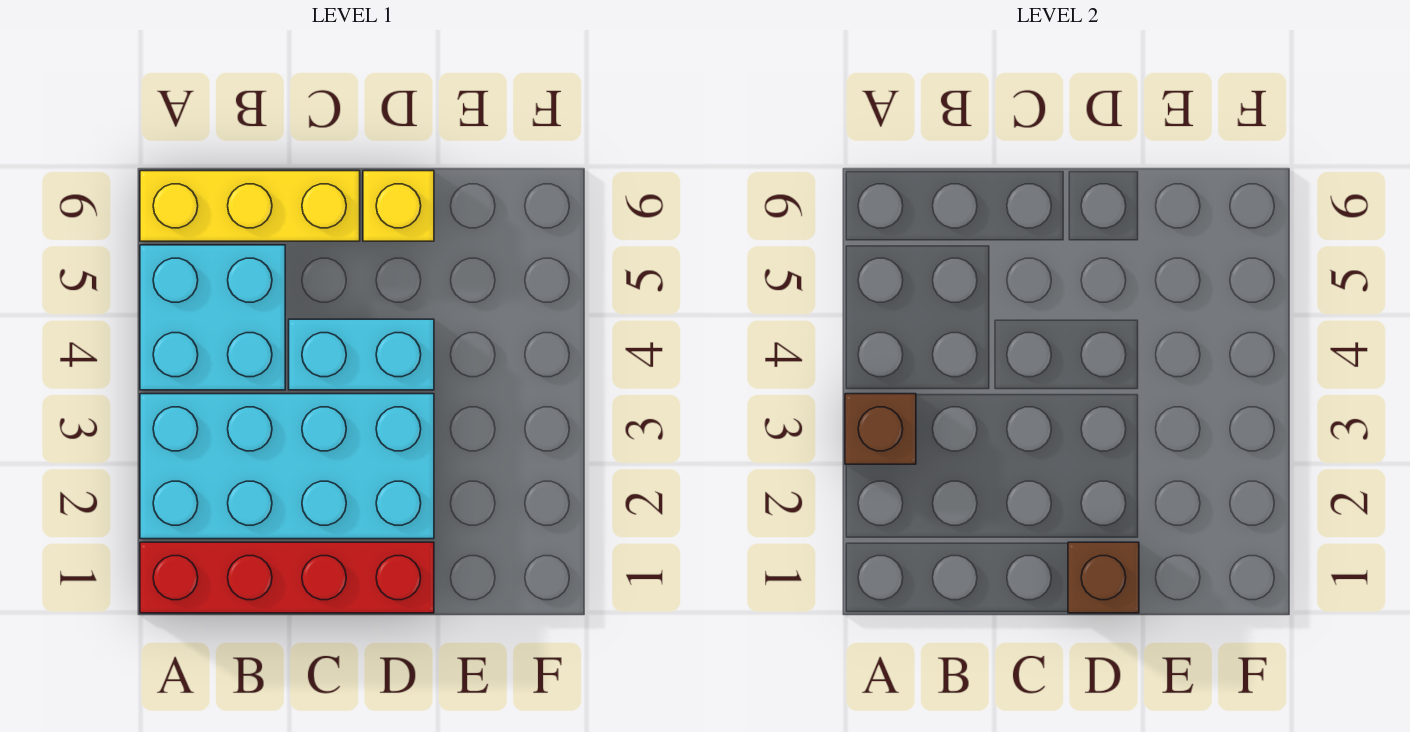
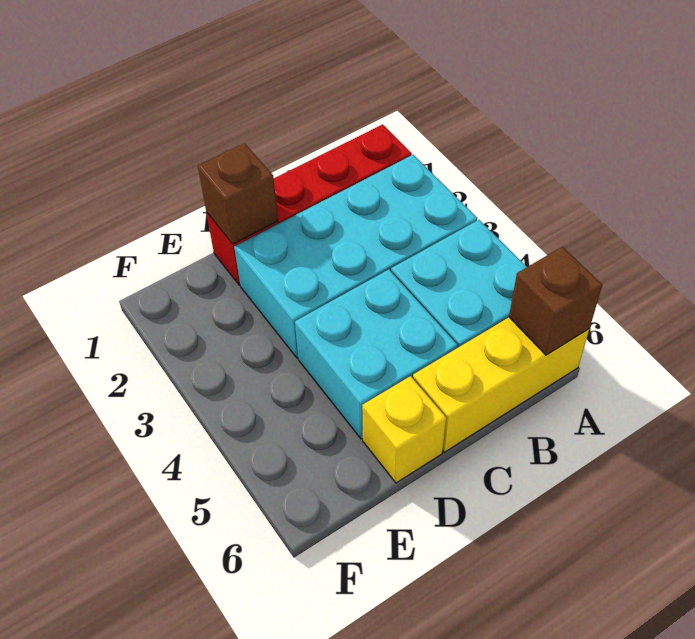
brown 1x1 brick [845,394,916,464] -> brown 1x1 brick moved to [509,247,602,355]
cyan 1x2 brick [289,319,434,390] -> cyan 2x2 brick [295,269,458,439]

